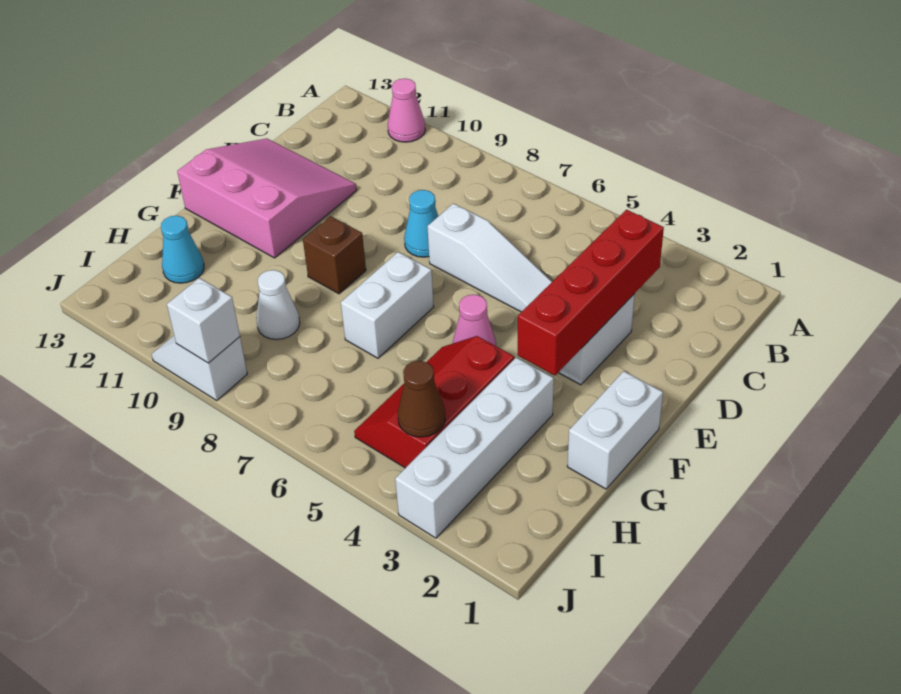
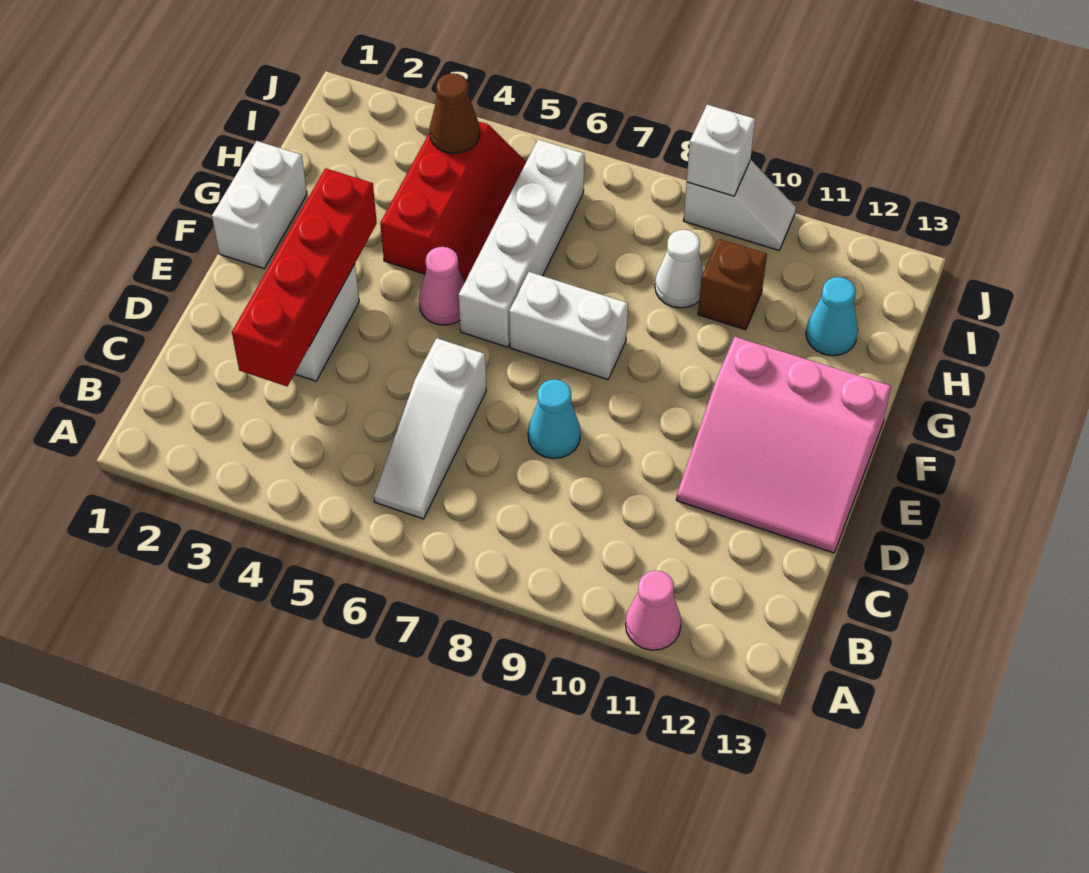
white 1x3 slope [427,203,552,312] -> white 1x3 slope turned to [374,338,486,519]
white 1x2 brick [341,252,434,358] -> white 1x2 brick turned to [509,272,628,380]
brown 1x1 brick [303,216,366,294] -> brown 1x1 brick moved to [698,239,767,330]
white 1x4 brick [395,357,554,538] -> white 1x4 brick moved to [459,140,584,347]

